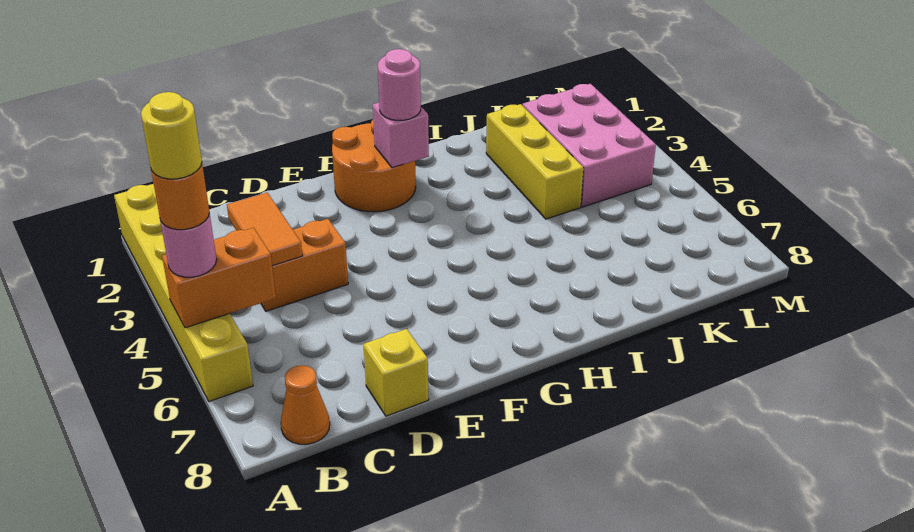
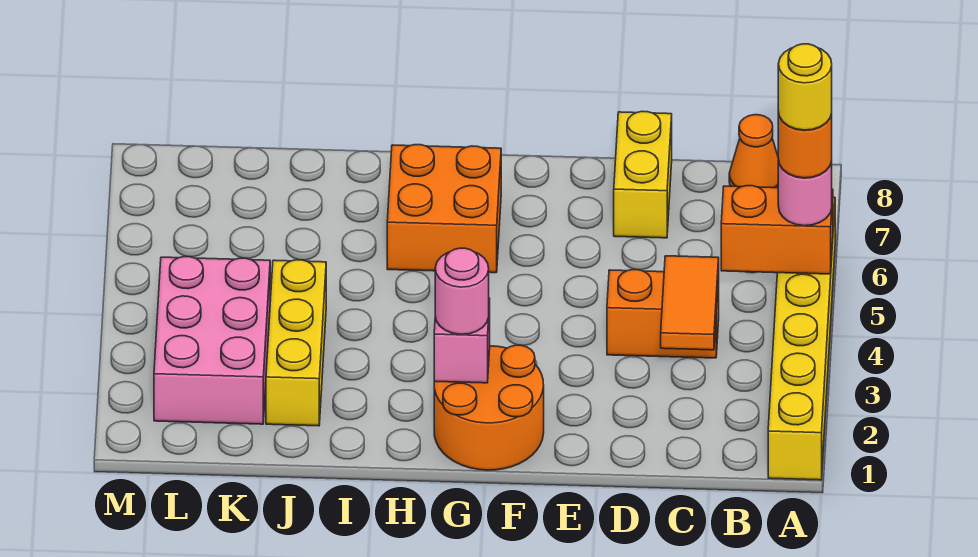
yellow 1x1 brick [363,329,429,416] -> yellow 1x2 brick [614,111,672,238]
none -> orange 2x2 brick [387,145,501,273]

